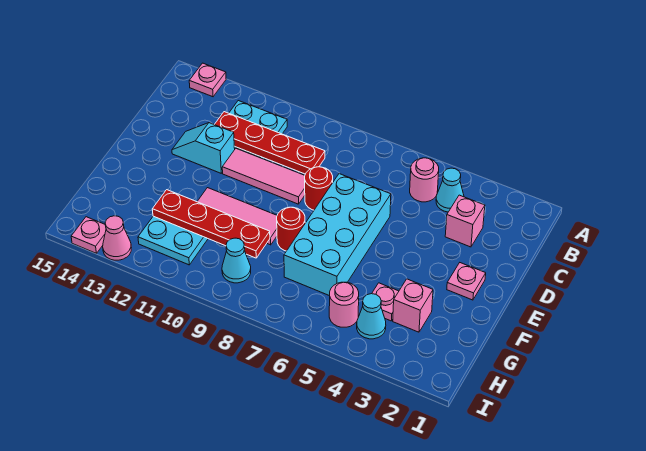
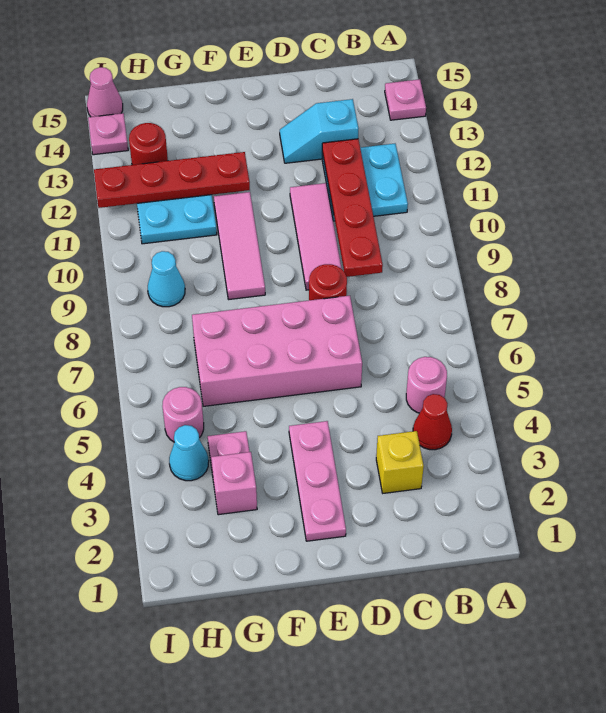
cyan 1x1 cone [436,168,464,212] -> red 1x1 cone [413,394,452,450]
pink 1x1 brick [445,195,485,247] -> yellow 1x1 brick [376,431,424,493]
cyan 2x4 brick [284,174,391,296] -> pink 2x4 brick [192,296,362,406]
cyan 1x2 slope [172,123,235,173] -> cyan 1x2 slope turned to [280,99,359,163]
pink 1x1 plate [447,263,486,300] -> pink 1x3 plate [289,421,346,541]
red 1x1 round brick [277,207,305,251] -> red 1x1 round brick moved to [129,123,168,165]
red 1x4 plate [152,190,270,258] -> red 1x4 plate turned to [94,152,250,208]
pink 1x1 cone [103,216,131,260] -> pink 1x1 cone moved to [87,67,123,117]

